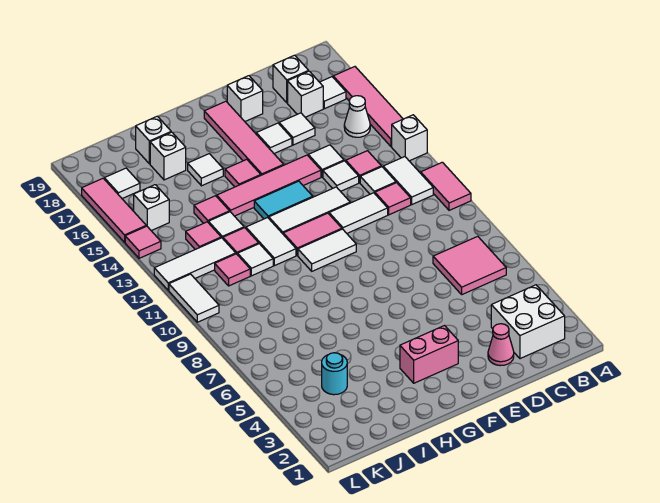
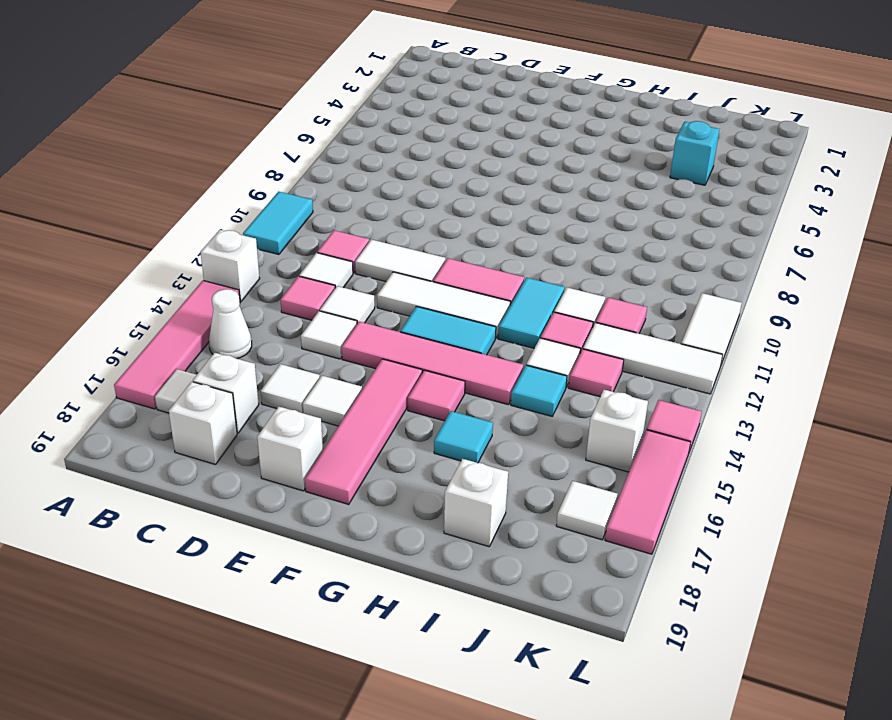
pink 1x2 tile [421,162,471,210] -> cyan 1x2 tile [243,192,313,255]
white 2x2 brick [491,285,565,359] -> none
pink 2x2 tile [433,236,506,294] -> none
white 1x2 tile [383,157,433,204] -> none
pink 1x1 cone [488,324,514,366] -> none
pink 1x2 brick [400,326,458,383] -> none
white 1x2 tile [298,229,356,271] -> none
white 1x2 tile [246,218,296,266] -> cyan 1x2 tile [498,278,565,348]
white 1x1 tile [188,154,223,186] -> cyan 1x1 tile [434,411,493,463]
pink 1x1 tile [194,196,230,223] -> cyan 1x1 tile [511,365,567,416]
white 1x1 brick [150,132,186,180] -> none
cyan 1x1 round brick [322,353,347,395] -> cyan 1x1 brick [670,121,720,185]

